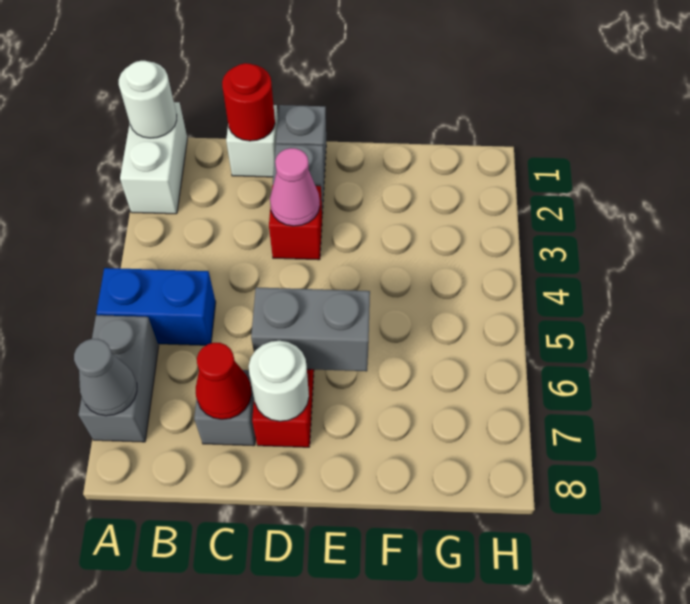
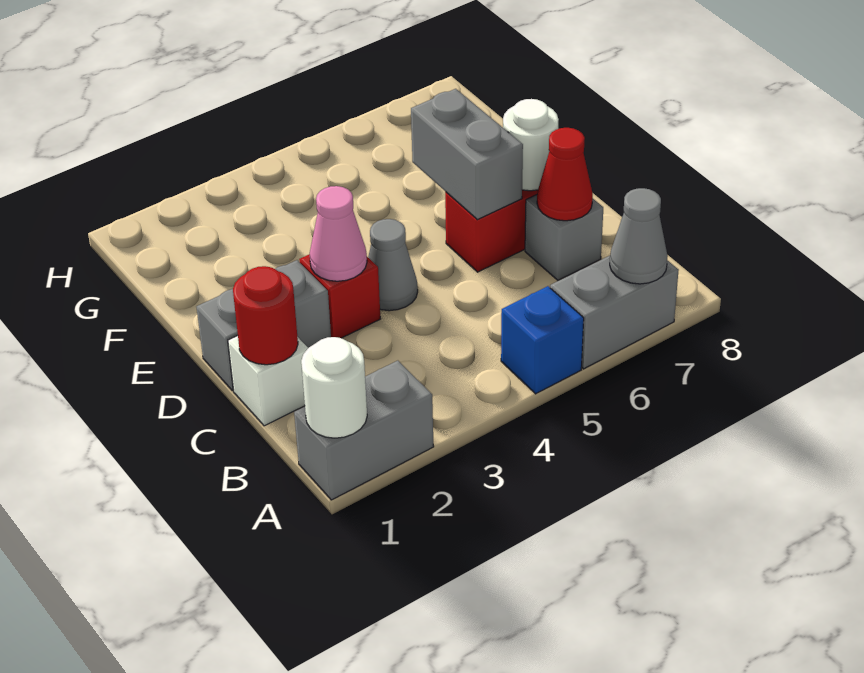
white 1x2 brick [120,102,187,214] -> grey 1x2 brick [294,361,434,500]
blue 1x2 brick [96,268,216,345] -> blue 1x1 brick [501,286,584,394]
none -> grey 1x1 cone [368,219,418,311]

